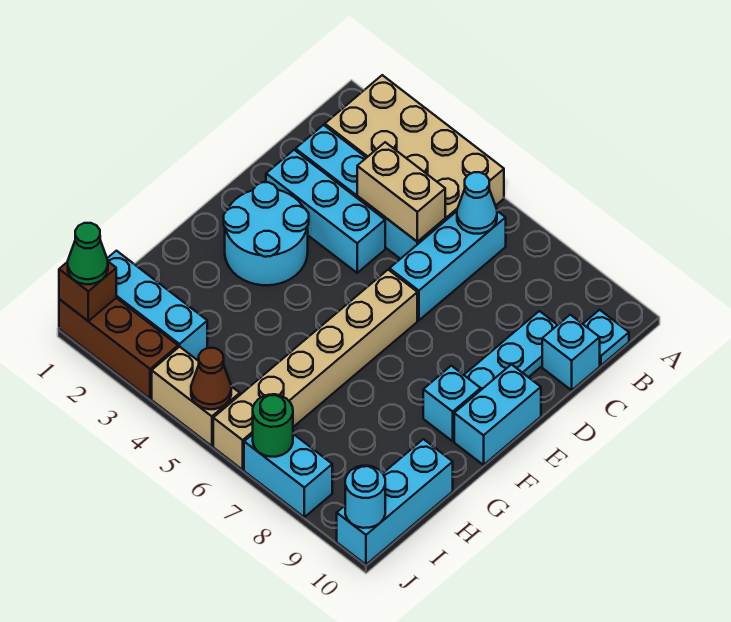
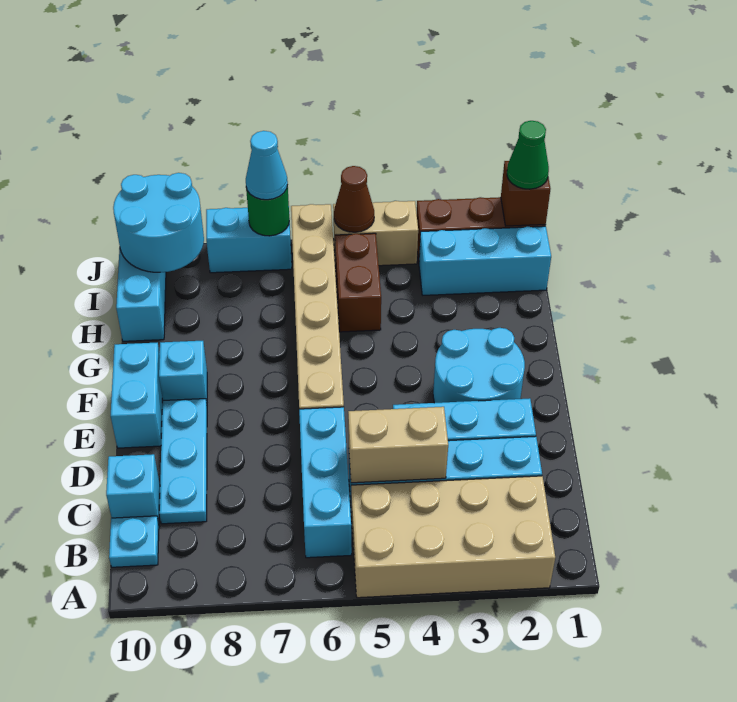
cyan 1x1 cone [457,172,497,234] -> cyan 1x1 cone moved to [246,131,288,200]
none -> brown 1x2 brick [335,233,381,332]
cyan 1x1 round brick [345,466,385,528] -> cyan 2x2 round brick [113,173,204,272]

